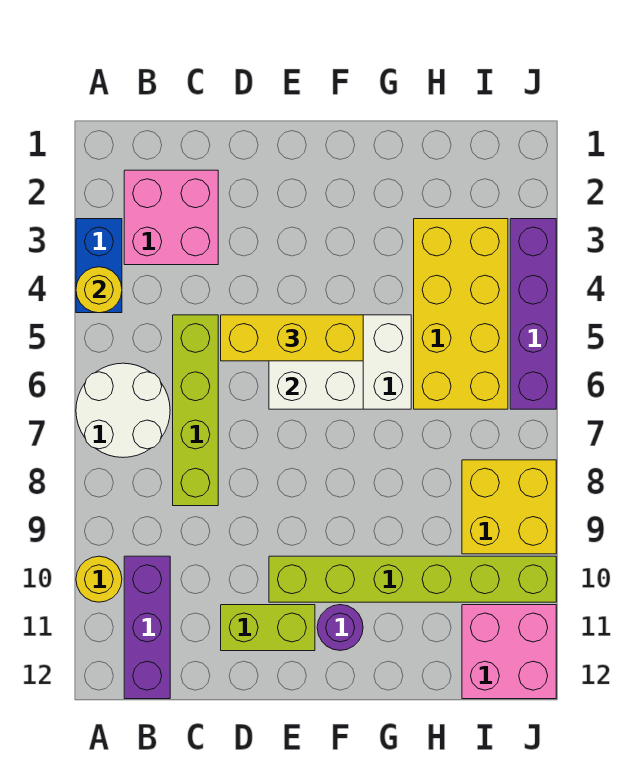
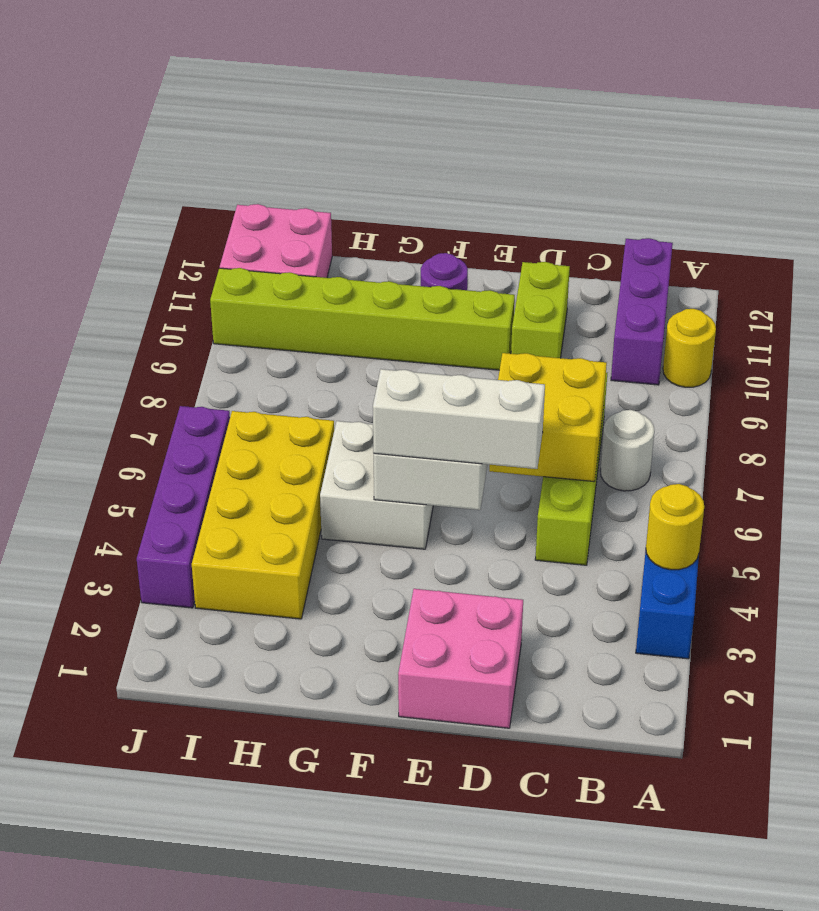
white 2x2 round brick [76,363,170,458] -> white 1x1 round brick [600,410,654,491]
pink 2x2 brick [124,170,218,265] -> pink 2x2 brick moved to [398,589,523,728]
yellow 1x3 brick [221,315,363,361] -> white 1x3 brick [373,369,545,469]
lime 1x2 brick [221,605,315,651] -> lime 1x2 brick turned to [511,262,570,358]
yellow 2x2 brick [462,460,556,554] -> yellow 2x2 brick moved to [489,353,607,482]

